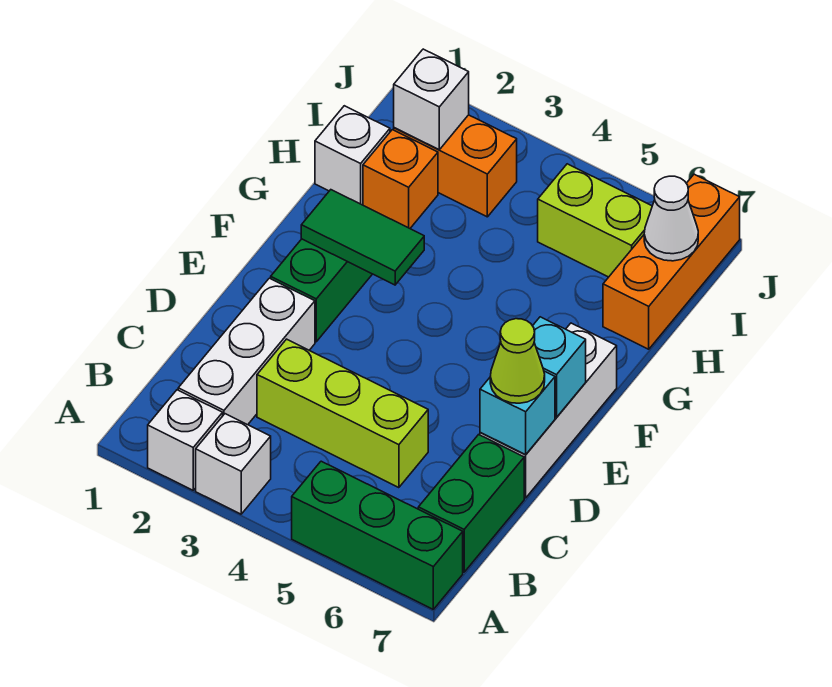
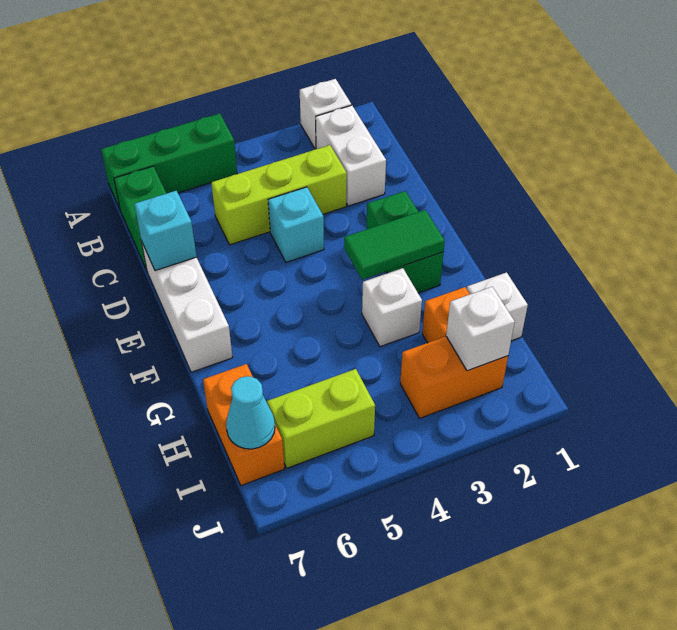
white 1x1 brick [196,414,271,514] -> white 1x1 brick moved to [362,268,422,347]
white 1x3 brick [178,278,315,425] -> white 1x2 brick [316,105,386,206]
lime 1x1 cone [490,319,545,403] -> none
cyan 1x1 brick [533,317,586,417] -> cyan 1x1 brick moved to [268,187,324,262]
orange 1x3 brick [603,174,740,349] -> orange 1x2 brick [203,364,284,486]
white 1x1 cone [644,176,698,261] -> cyan 1x1 cone [226,376,275,449]

